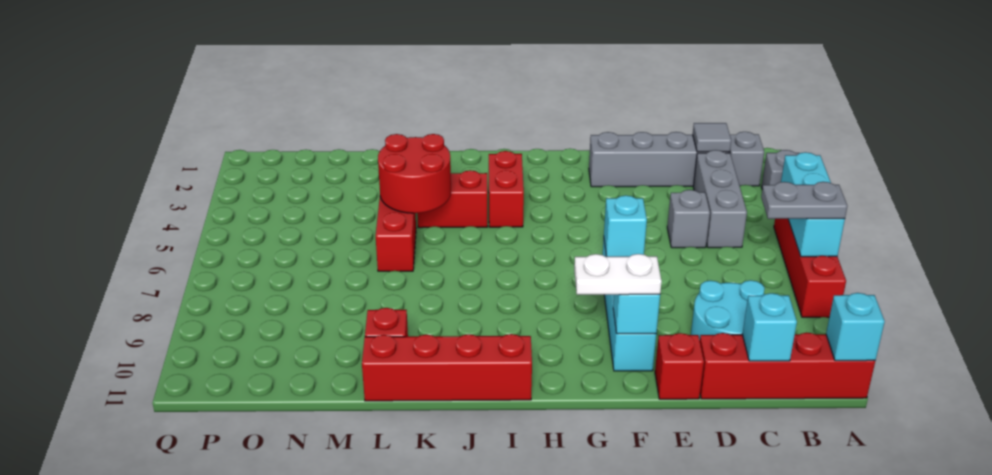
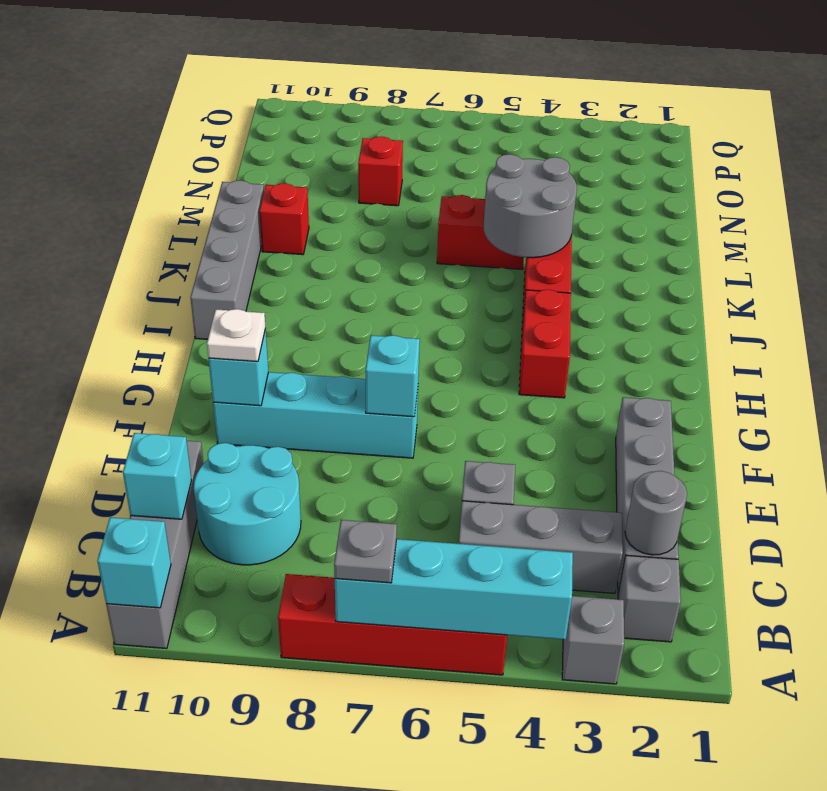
cyan 1x3 brick [781,152,845,257] -> cyan 1x4 brick [335,539,573,639]
grey 1x2 plate [761,182,847,219] -> grey 1x1 plate [334,520,397,583]
red 1x4 brick [700,333,875,399] -> grey 1x4 brick [106,441,204,649]
grey 1x1 tile [693,123,731,152] -> grey 1x1 round brick [625,471,687,555]
red 1x1 brick [655,333,704,399] -> red 1x1 brick moved to [358,137,403,206]
white 1x2 plate [574,254,662,295] -> white 1x1 plate [207,309,266,362]
red 1x2 brick [489,151,524,227] -> red 1x2 brick turned to [519,290,571,398]
red 1x4 brick [362,334,532,401] -> grey 1x4 brick [190,180,264,339]
red 2x2 round brick [378,134,451,213] -> grey 2x2 round brick [484,154,577,258]

